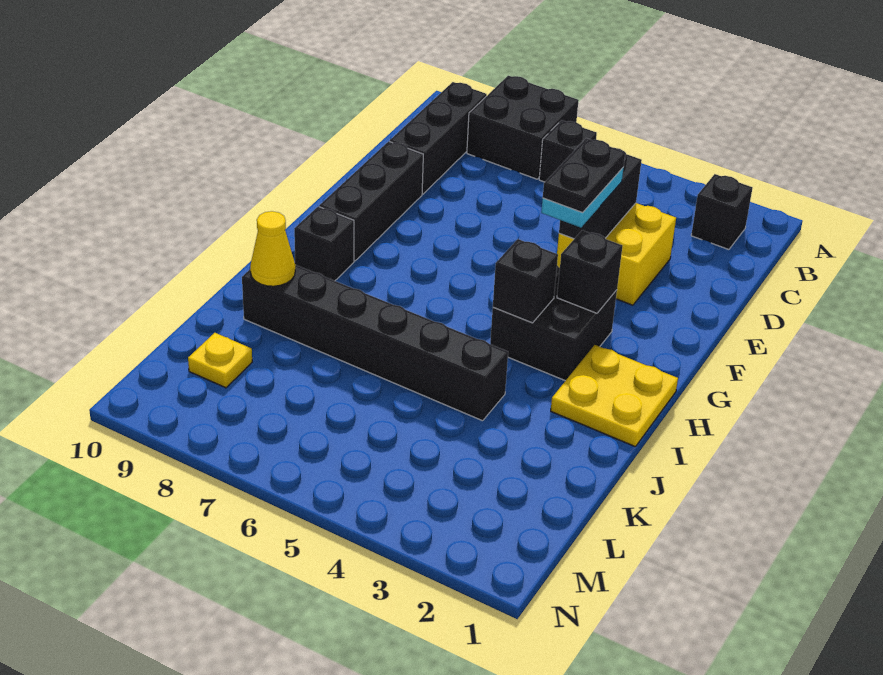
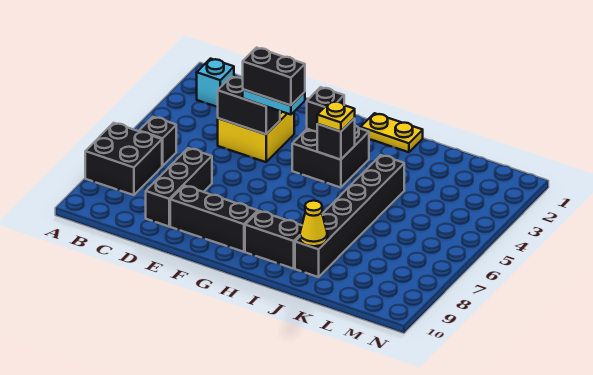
black 1x1 brick [691,174,753,250] -> cyan 1x1 brick [197,59,234,107]
black 1x3 brick [390,82,487,194] -> black 1x3 brick turned to [146,148,212,226]
black 1x2 plate [543,138,625,212] -> black 1x2 brick [243,48,305,105]
yellow 2x2 plate [551,345,678,447] -> yellow 1x2 plate [360,113,423,152]
black 1x1 brick [294,206,354,281] -> black 1x2 brick [245,211,302,269]
yellow 1x1 plate [188,333,252,388] -> yellow 1x1 plate moved to [317,101,355,132]

